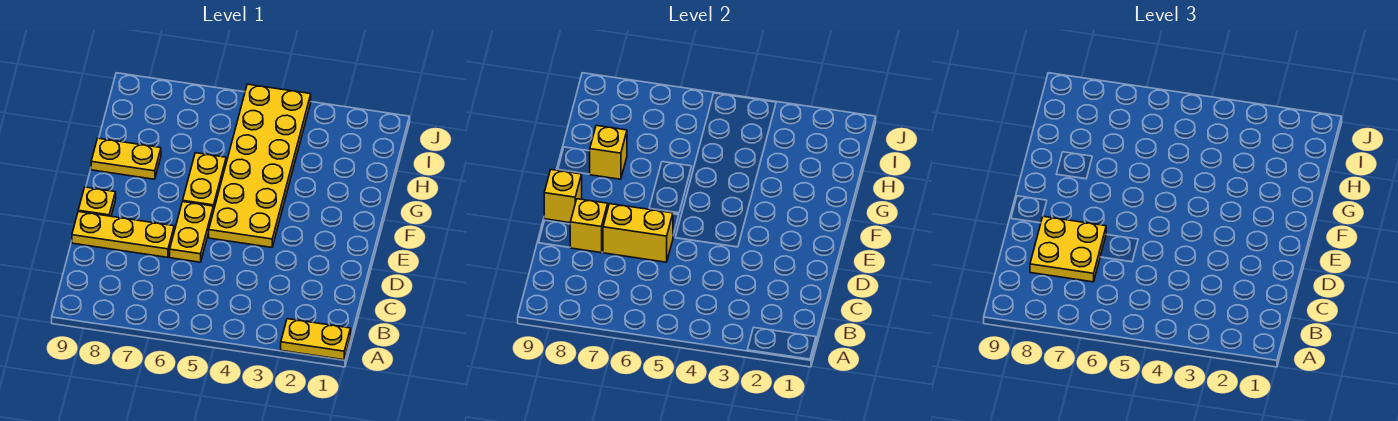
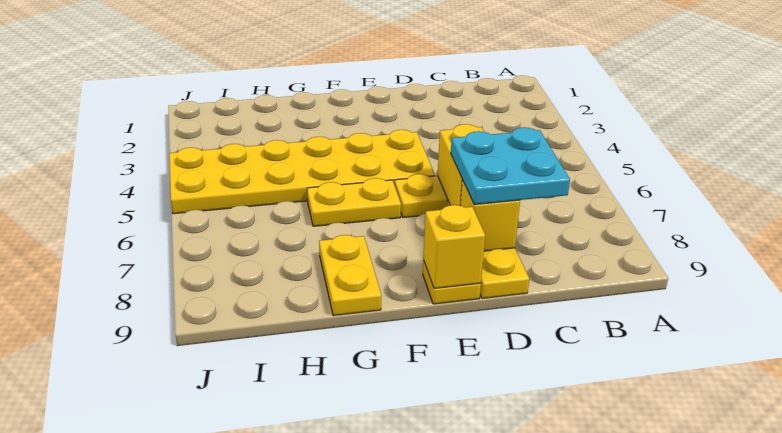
yellow 1x2 plate [281,319,351,360] -> none
yellow 2x2 plate [1030,216,1106,282] -> cyan 2x2 plate [451,127,570,205]
yellow 1x1 brick [590,125,627,179] -> none

